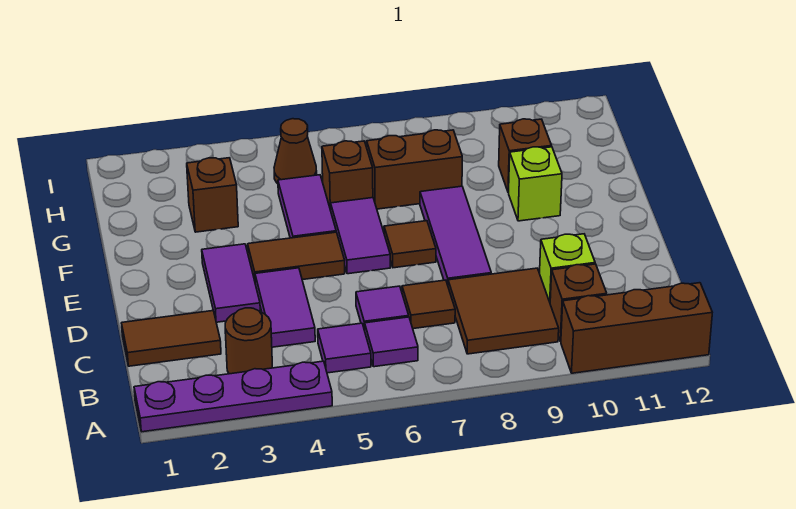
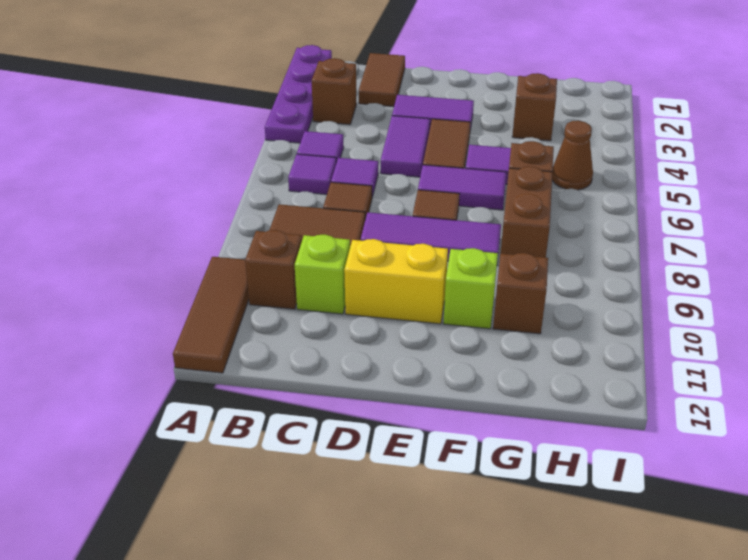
brown 1x3 brick [561,283,712,373] -> brown 1x3 tile [173,257,249,373]
brown 1x1 round brick [225,308,272,374] -> brown 1x1 brick [312,58,357,124]
purple 1x2 tile [255,268,315,347] -> purple 1x2 tile turned to [380,116,430,177]
none -> yellow 1x2 brick [344,239,448,324]

